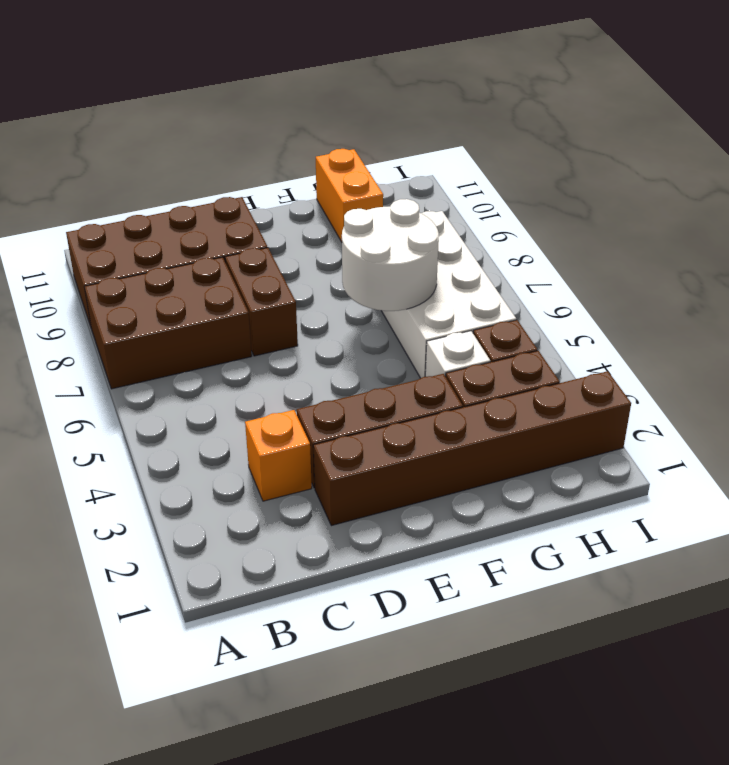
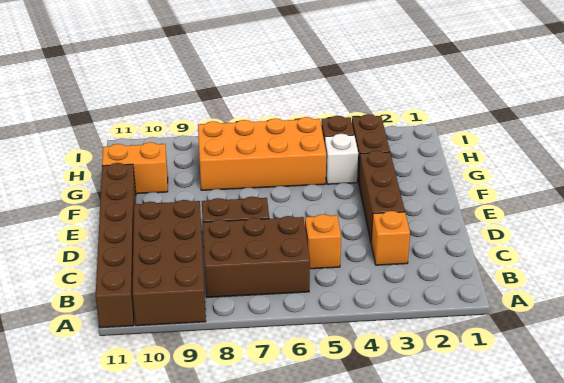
brown 2x3 brick [84,257,252,389] -> brown 2x3 brick turned to [203,216,310,297]
none -> orange 1x1 brick [305,214,341,269]
brown 1x6 brick [313,371,631,526] -> brown 1x6 brick moved to [96,163,136,328]
white 2x2 round brick [342,199,439,311] -> none
white 2x4 brick [382,211,516,378] -> orange 2x4 brick [198,117,326,190]

